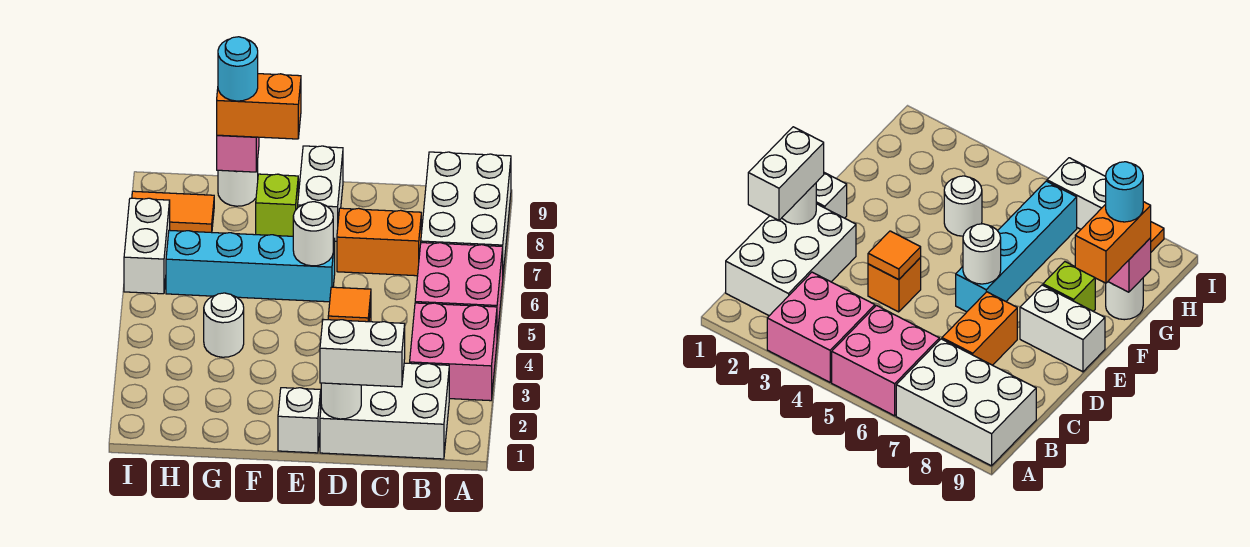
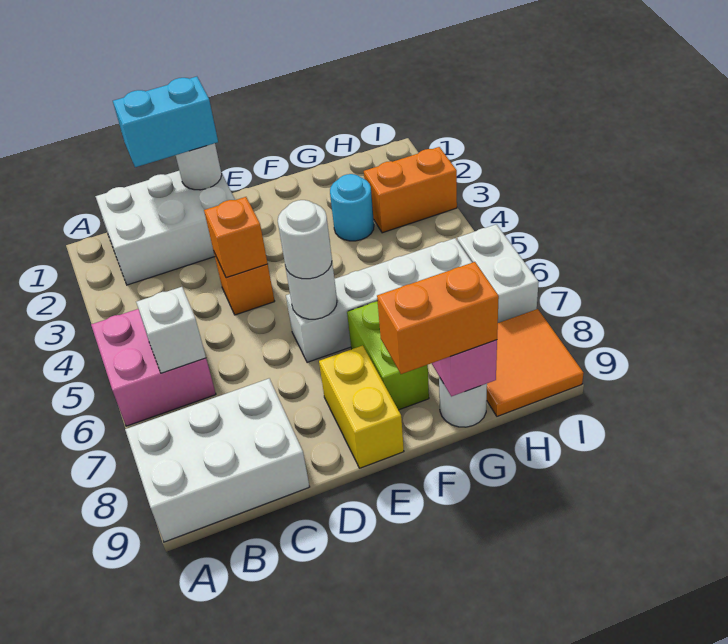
pink 2x2 brick [410,303,497,401] -> none
white 2x3 brick [421,152,511,272] -> white 2x3 brick turned to [125,379,310,542]
white 1x2 brick [320,319,405,387] -> cyan 1x2 brick [113,77,218,167]
orange 1x2 brick [337,208,421,276] -> orange 1x2 brick moved to [364,147,457,233]
orange 1x1 tile [328,287,371,322] -> orange 1x1 brick [204,197,268,278]
white 1x1 brick [278,388,321,453] -> white 1x1 brick moved to [136,287,206,373]
cyan 1x4 brick [166,230,335,302] -> white 1x4 brick [286,238,472,362]
white 1x2 brick [298,146,343,241] -> yellow 1x2 brick [319,345,404,468]
lime 1x1 brick [256,174,298,236] -> lime 1x2 brick [347,301,429,410]
white 1x1 round brick [204,293,244,357] -> white 1x1 round brick moved to [278,200,332,279]
cyan 1x1 round brick [218,37,258,101] -> cyan 1x1 round brick moved to [330,174,374,241]
orange 1x2 tile [132,191,214,232] -> orange 2x2 tile [487,309,583,416]

